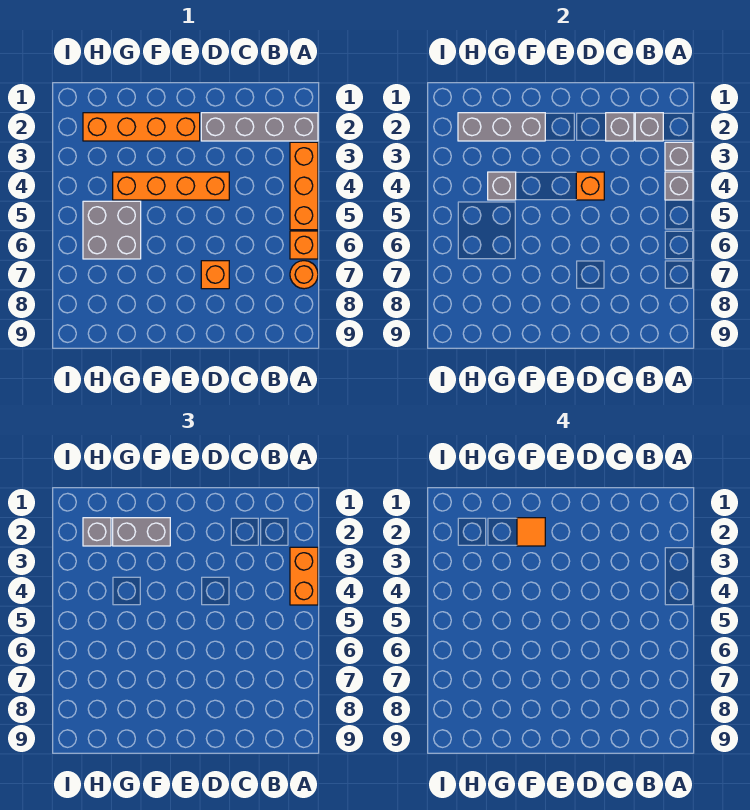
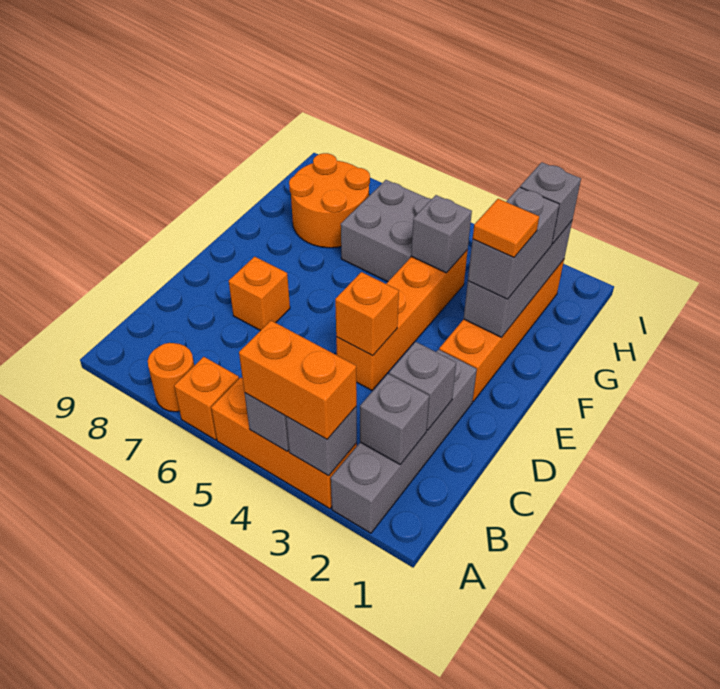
none -> orange 2x2 round brick [289,153,370,248]

